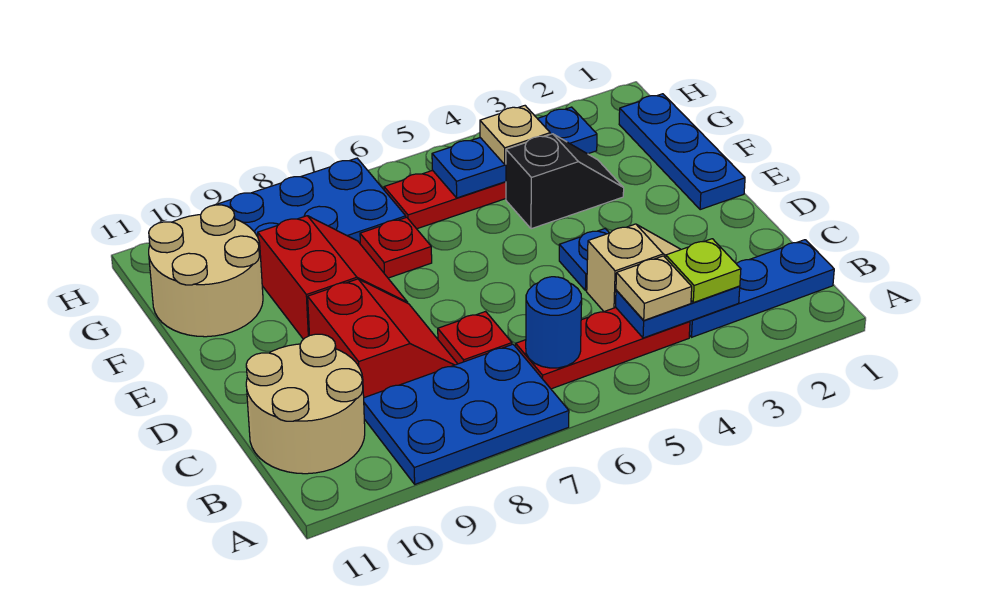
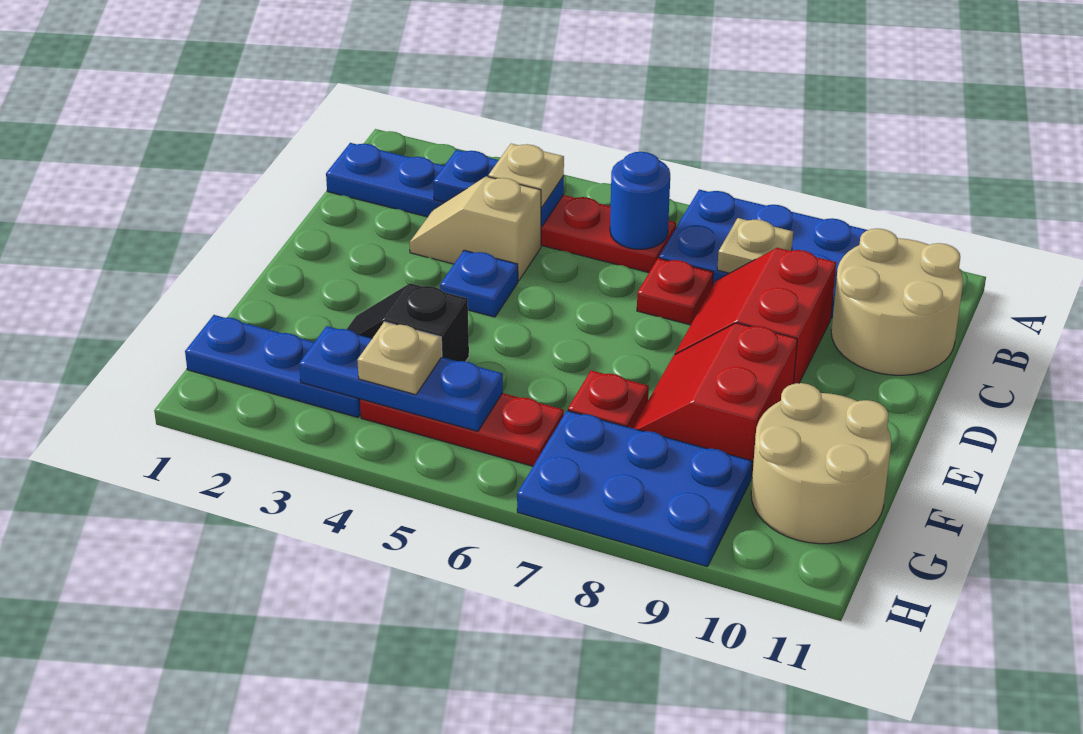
lime 1x1 plate [666,239,741,303] -> none
none -> tan 1x1 plate [717,218,793,273]
blue 1x3 plate [619,94,745,210] -> blue 1x3 plate turned to [185,315,361,417]

